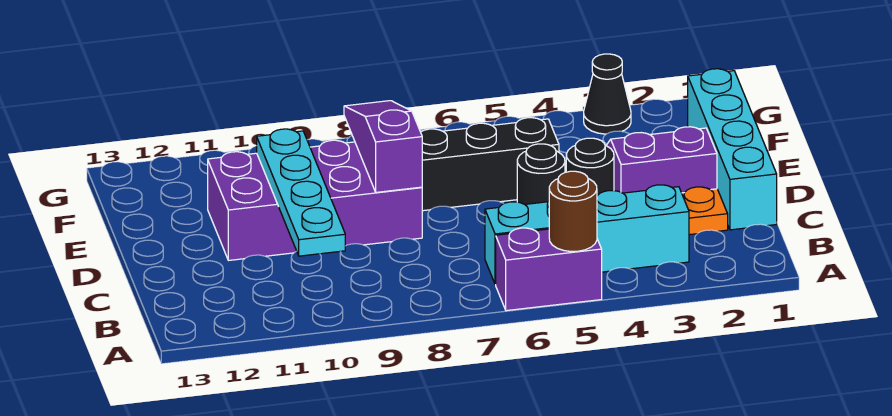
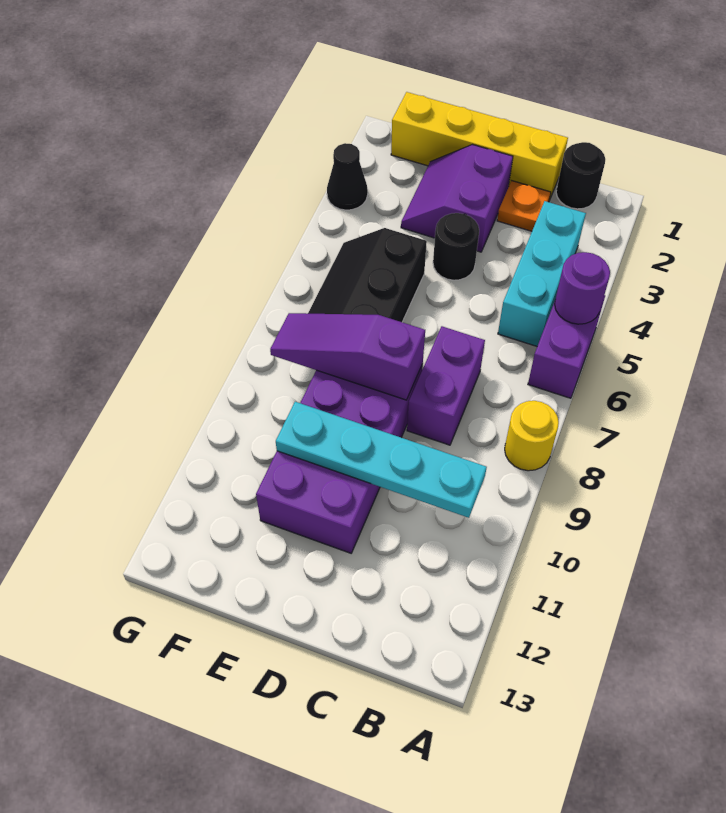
brown 1x1 round brick [549,171,597,251] -> purple 1x1 round brick [555,252,610,324]
none -> yellow 1x1 round brick [505,401,559,471]
cyan 1x4 brick [485,185,689,284] -> cyan 1x3 brick [498,201,586,346]
cyan 1x4 brick [688,69,777,230] -> yellow 1x4 brick [391,92,568,200]
none -> purple 1x2 brick [407,326,485,445]
black 1x1 round brick [517,144,565,204] -> black 1x1 round brick moved to [556,142,605,209]

